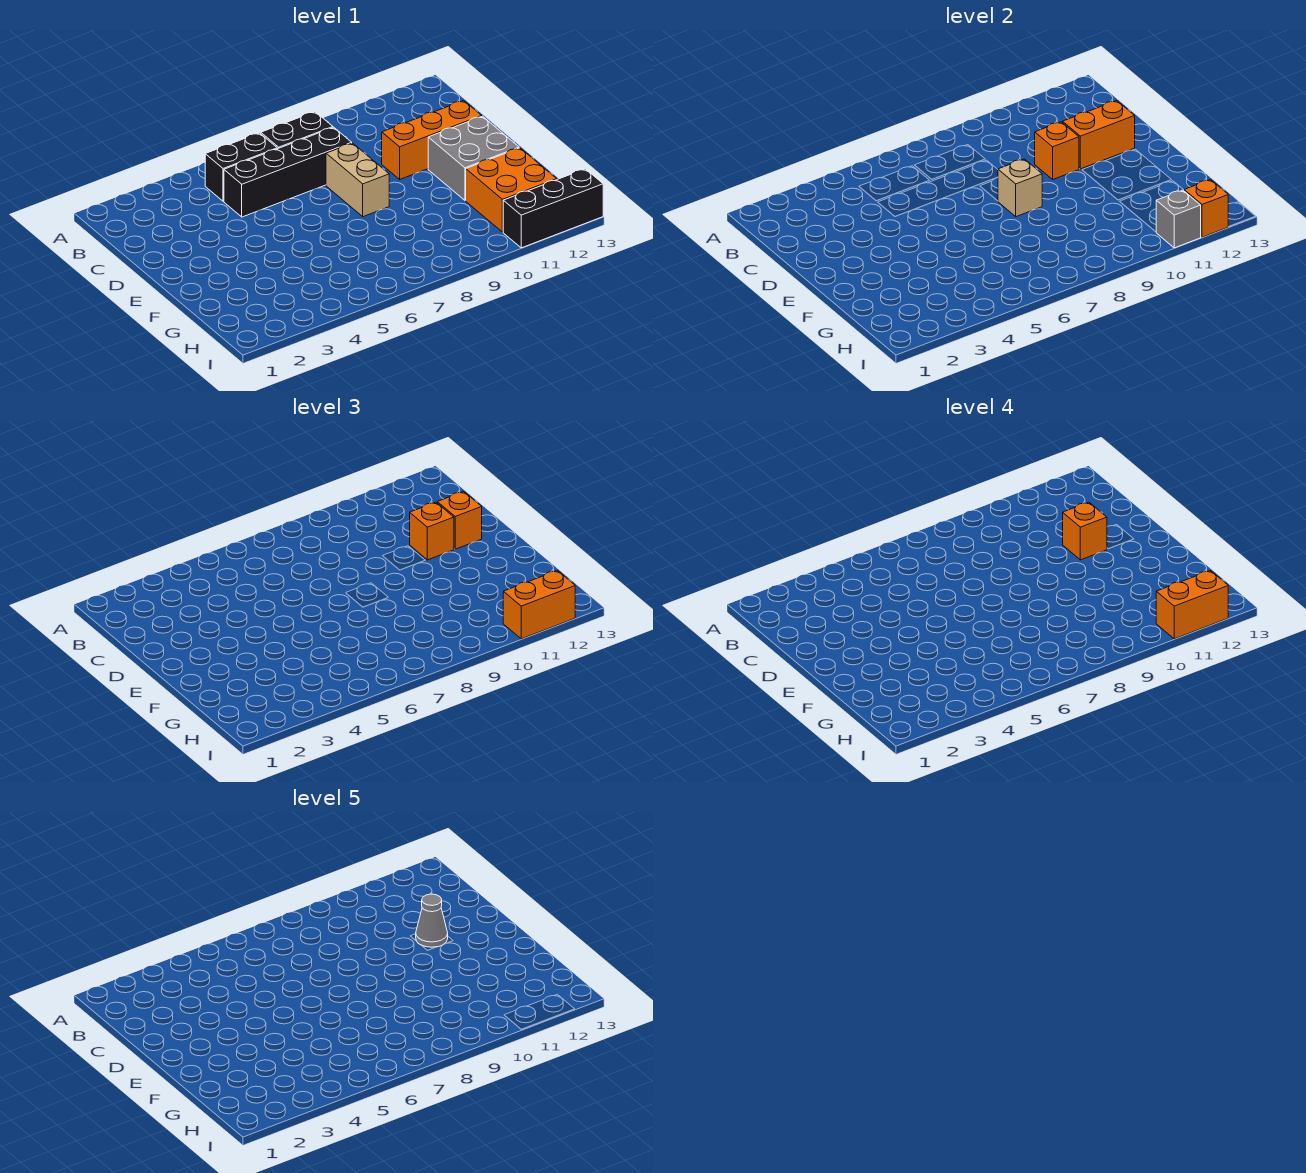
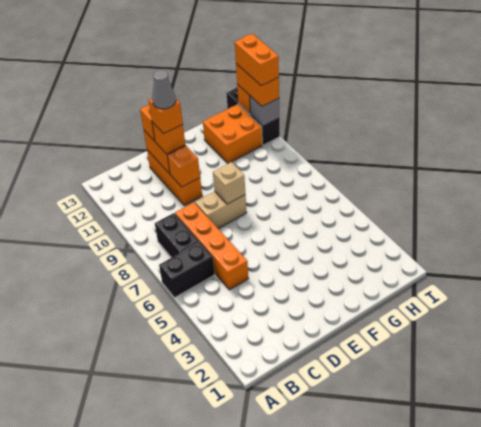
black 1x2 brick [205,133,277,201] -> black 1x2 brick turned to [159,242,215,298]
black 1x4 brick [224,127,352,217] -> orange 1x4 brick [175,203,249,290]
grey 2x2 brick [428,116,519,200] -> none

